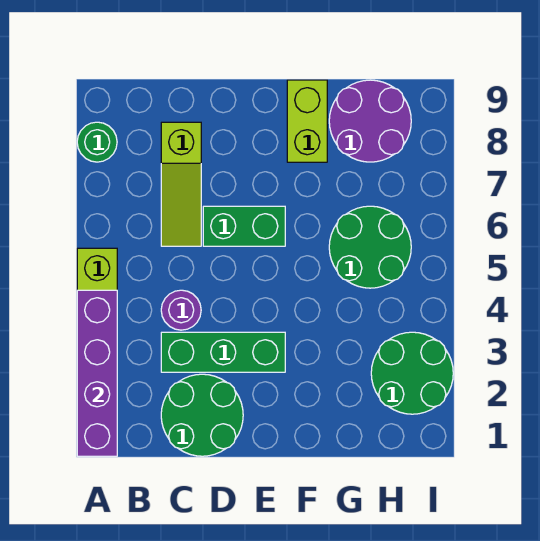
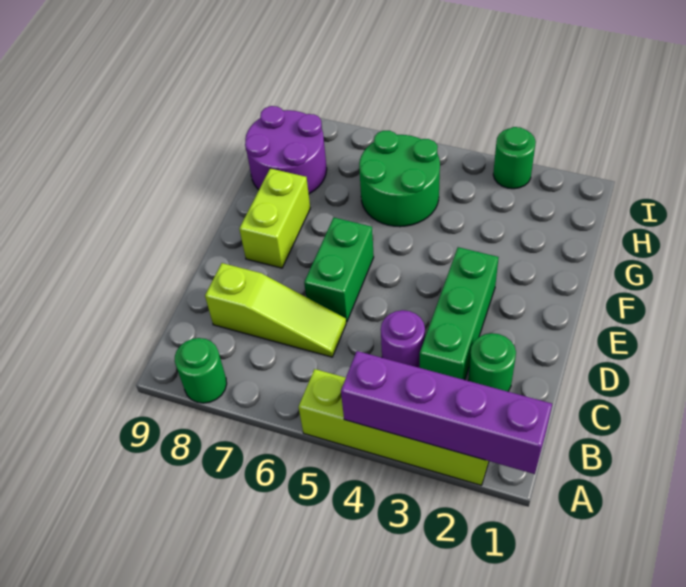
green 2x2 round brick [161,374,243,456] -> green 1x1 round brick [468,333,516,392]
lime 1x2 brick [287,80,327,162] -> lime 1x2 brick turned to [239,168,310,268]
green 2x2 round brick [371,332,453,414] -> green 1x1 round brick [493,127,536,189]

